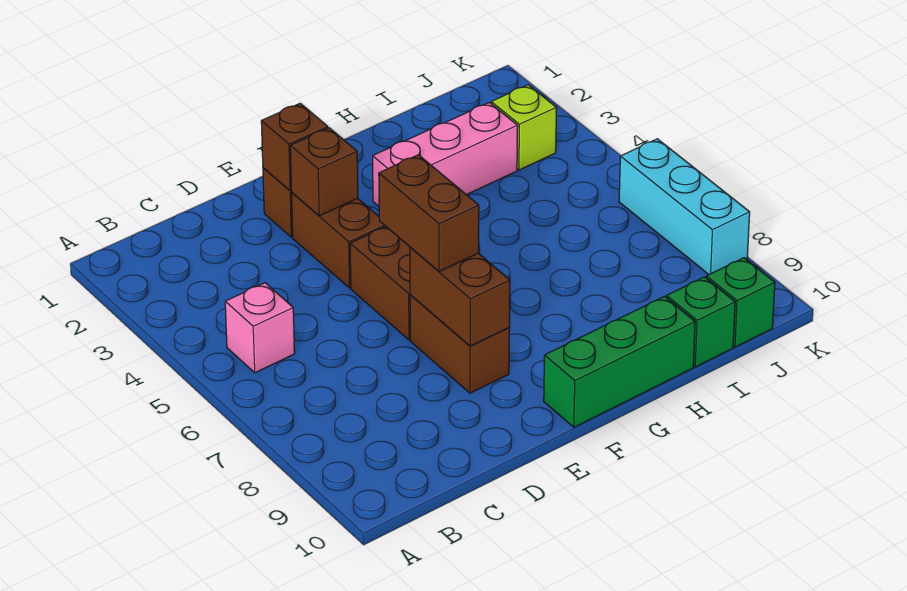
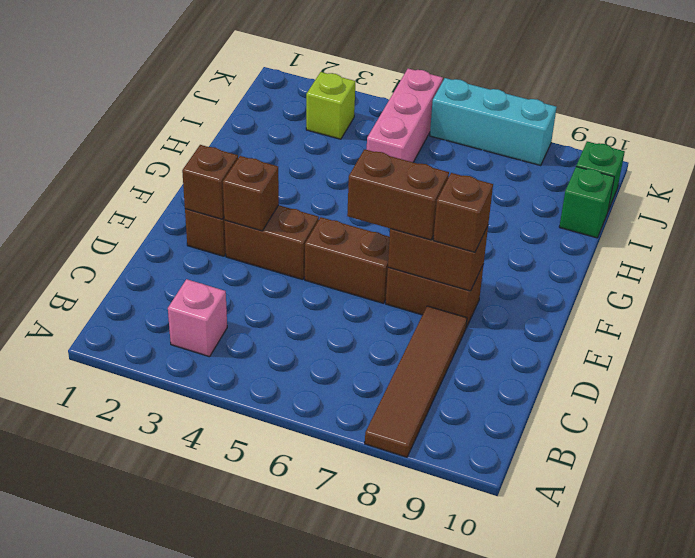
none -> brown 1x4 tile [365,306,467,457]
pink 1x1 brick [225,283,295,373] -> pink 1x1 brick moved to [168,279,227,357]
none -> brown 1x1 brick [433,173,493,252]
green 1x3 brick [544,297,695,427] -> none
pink 1x3 brick [373,102,518,206] -> pink 1x3 brick moved to [367,69,443,162]

